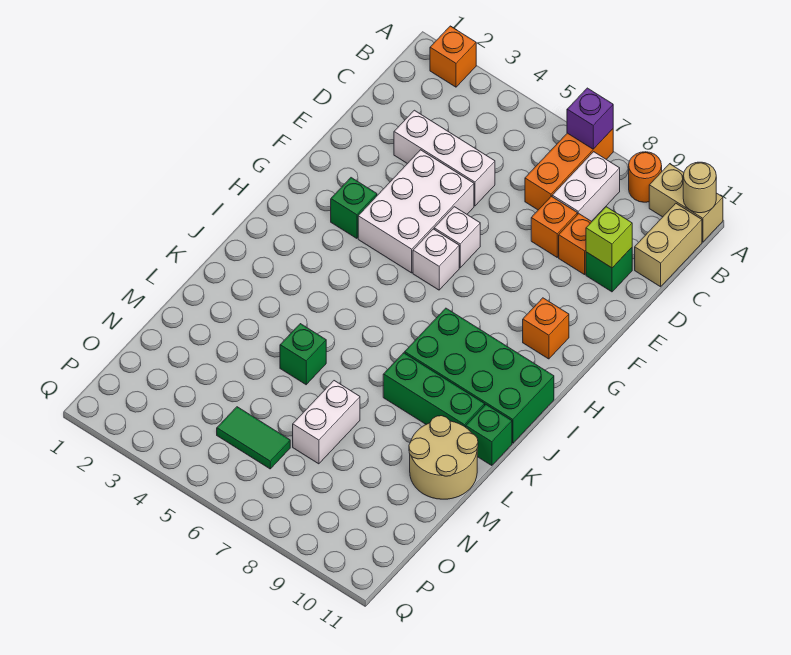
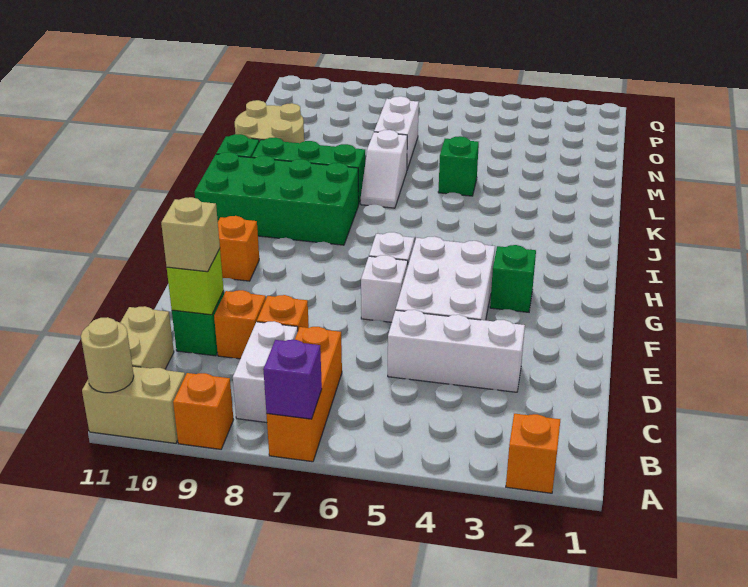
orange 1x1 round brick [629,152,662,202] -> orange 1x1 brick [173,373,234,449]
none -> tan 1x1 brick [161,197,220,272]
none -> white 1x2 slope [361,130,407,208]
green 1x2 tile [217,407,290,469] -> none

